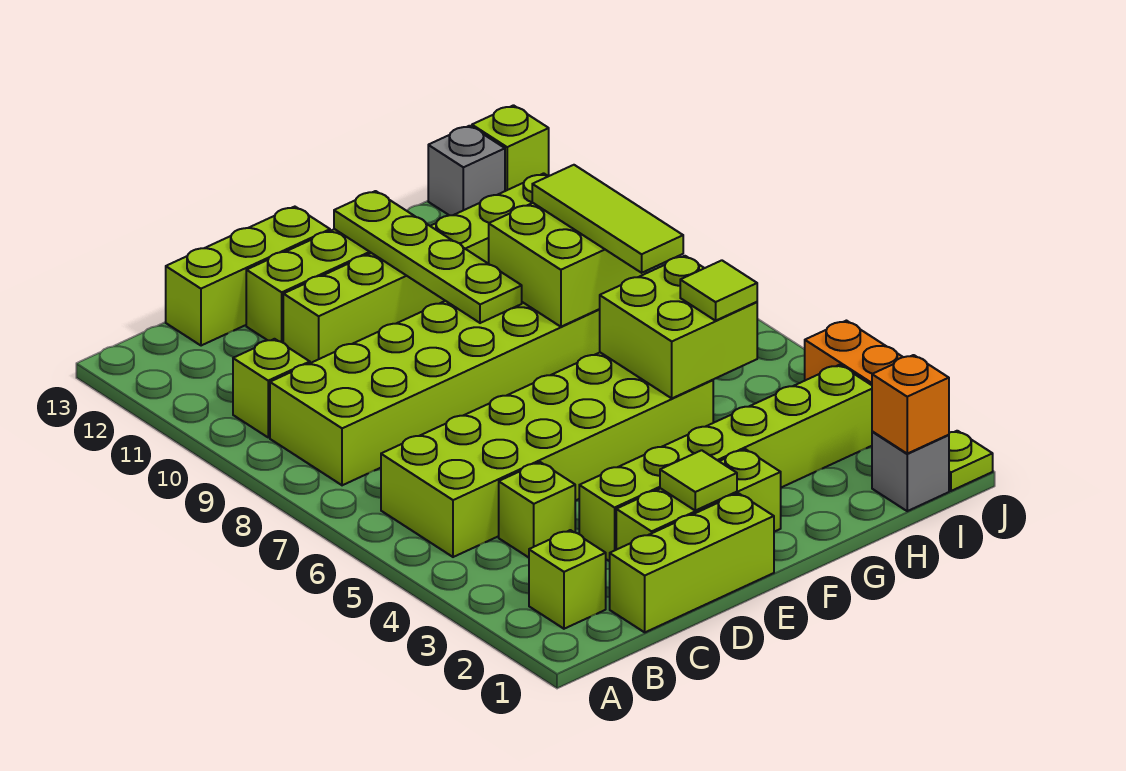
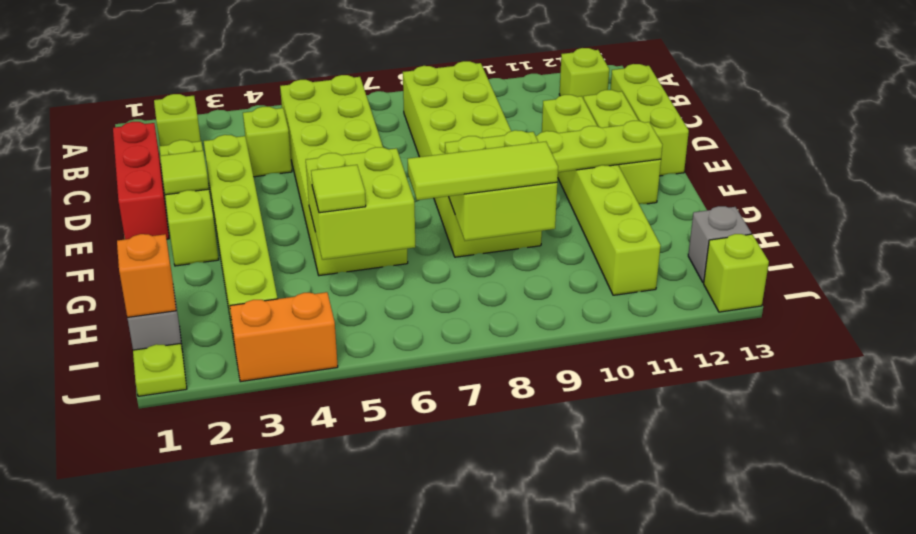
lime 1x1 brick [233,339,310,437] -> lime 1x1 brick moved to [559,48,609,99]
lime 1x3 brick [610,493,774,632] -> red 1x3 brick [113,122,169,239]

